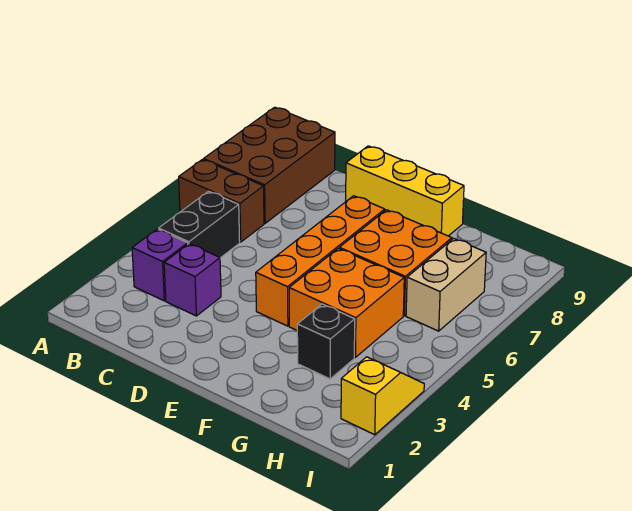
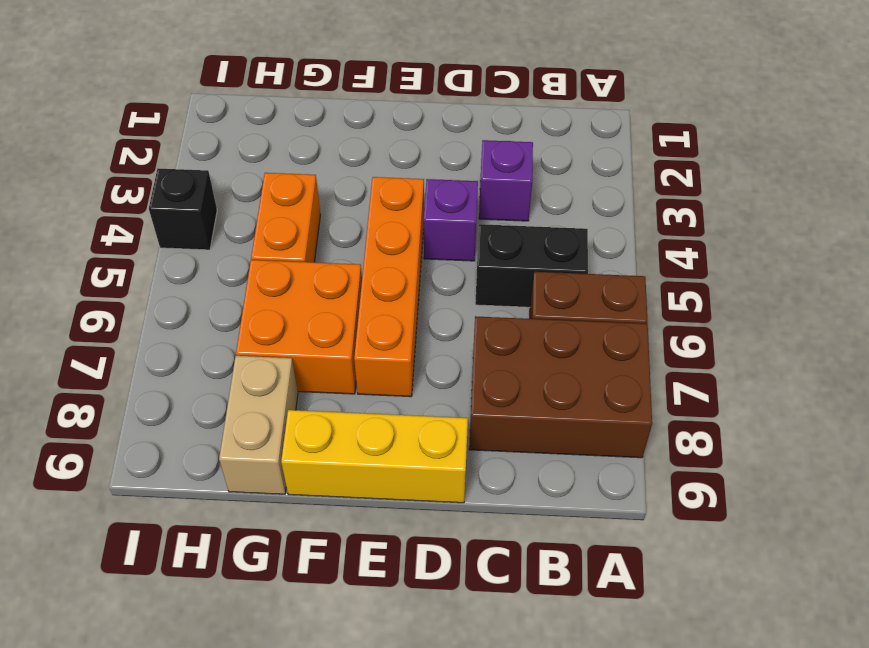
brown 2x3 brick [204,107,335,223] -> brown 2x3 brick turned to [469,316,652,458]
purple 1x1 brick [132,229,188,301] -> purple 1x1 brick moved to [424,179,478,261]
black 1x2 brick [159,191,240,258] -> black 1x2 brick turned to [475,224,588,307]
orange 2x2 brick [289,248,404,357] -> orange 1x2 brick [251,173,321,262]
black 1x1 brick [297,304,355,379] -> black 1x1 brick moved to [149,168,217,250]
tan 1x2 brick [406,238,486,331] -> tan 1x2 brick moved to [219,356,298,494]
yellow 1x2 slope [341,357,424,435] -> none

